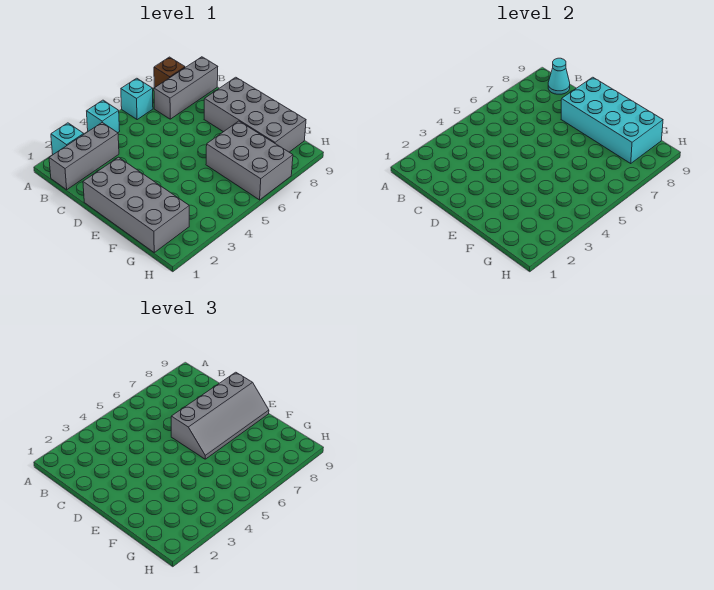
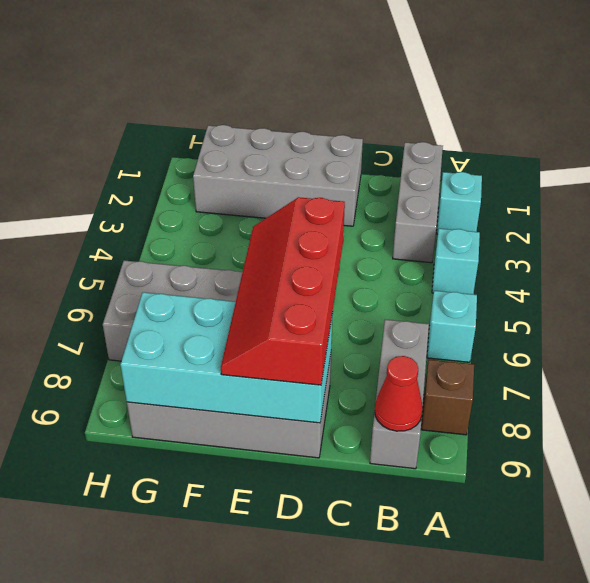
cyan 1x1 cone [548,58,570,94] -> red 1x1 cone [375,356,423,431]
grey 2x4 slope [171,372,269,459] -> red 2x4 slope [221,197,345,385]

